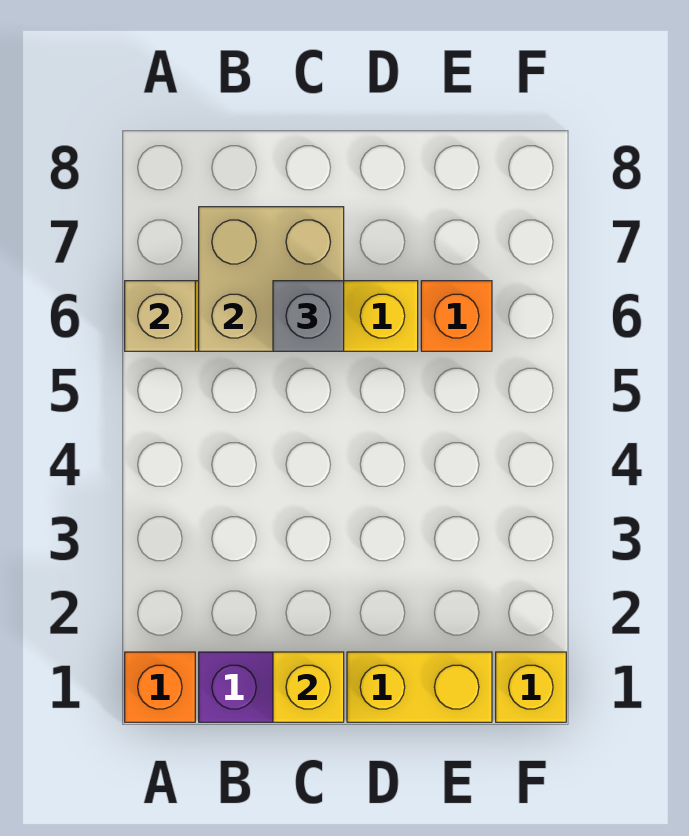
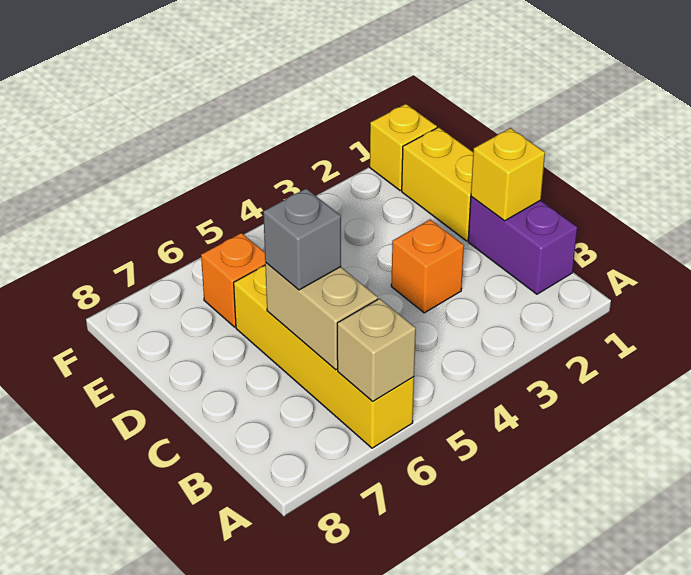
orange 1x1 brick [125,652,195,722] -> orange 1x1 brick moved to [391,220,464,313]
tan 2x2 brick [199,207,344,351] -> tan 1x2 brick [265,263,378,370]

